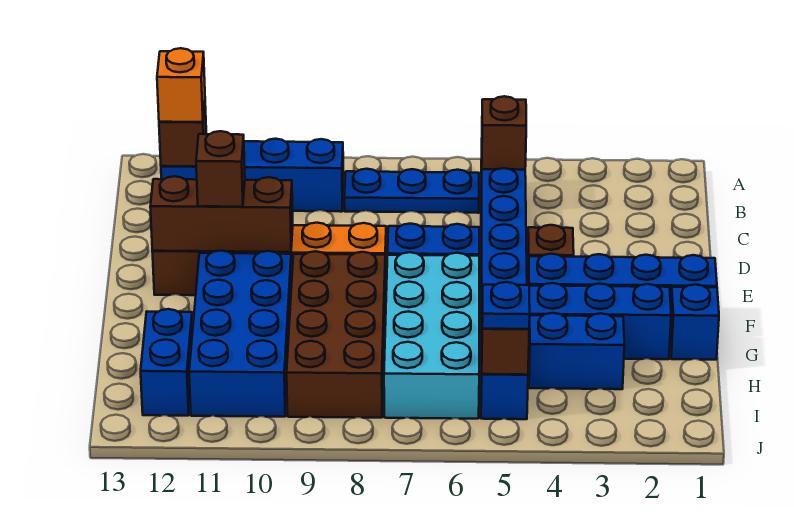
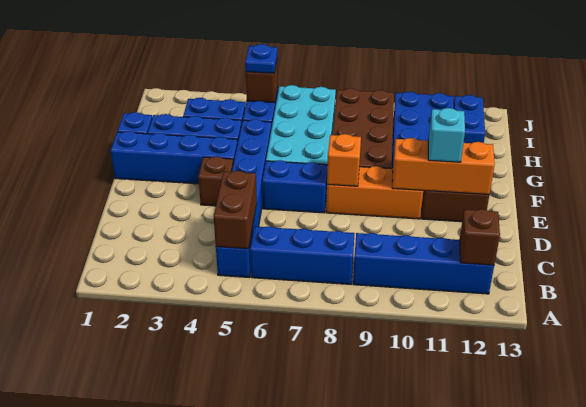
brown 1x1 brick [482,96,526,170] -> brown 1x2 brick [214,171,257,249]
blue 1x3 plate [344,169,479,213] -> blue 1x3 brick [250,226,355,284]
orange 1x1 brick [157,48,205,122] -> orange 1x1 brick moved to [327,134,361,186]
brown 1x3 brick [150,176,293,252] -> orange 1x3 brick [392,138,495,195]
brown 1x1 brick [196,131,245,207] -> cyan 1x1 brick [428,108,465,162]

